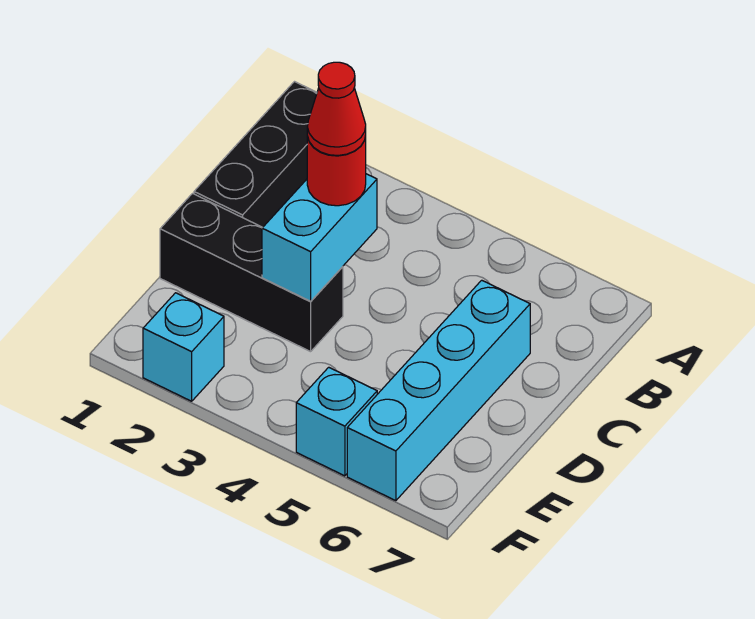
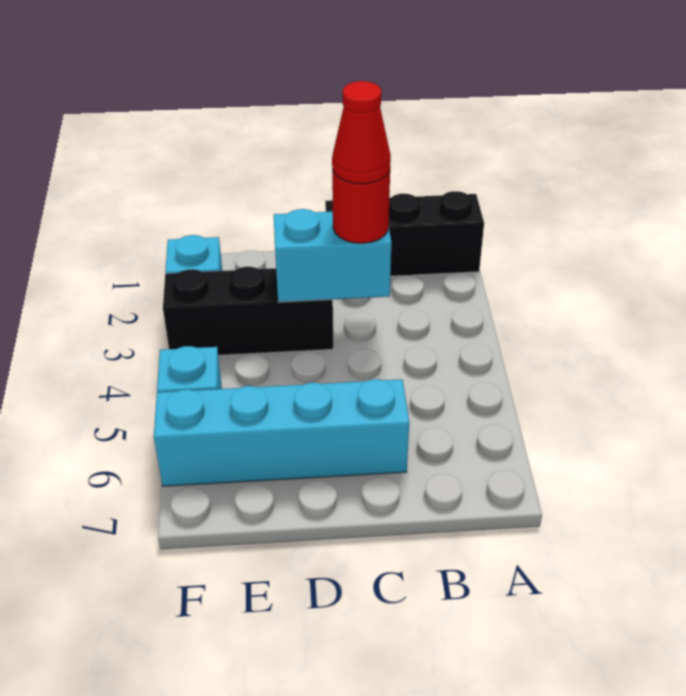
black 1x3 brick [160,193,343,352] -> black 1x3 brick turned to [163,267,333,355]

